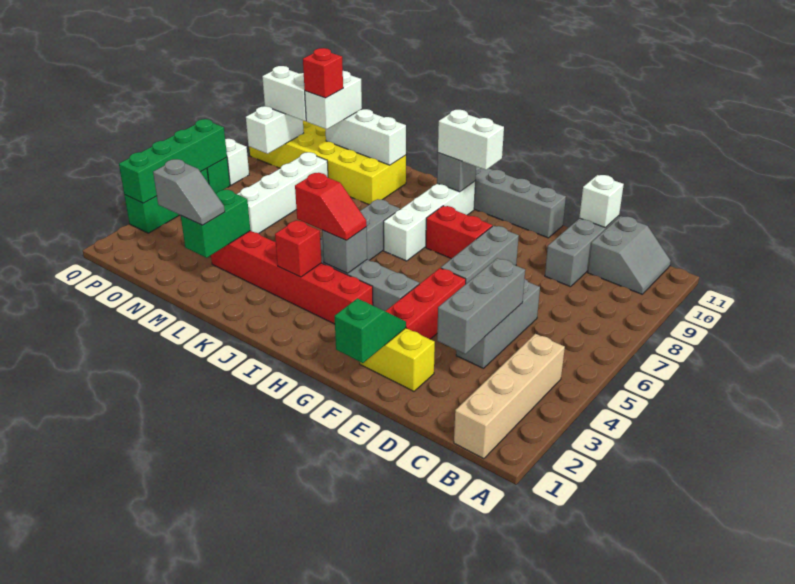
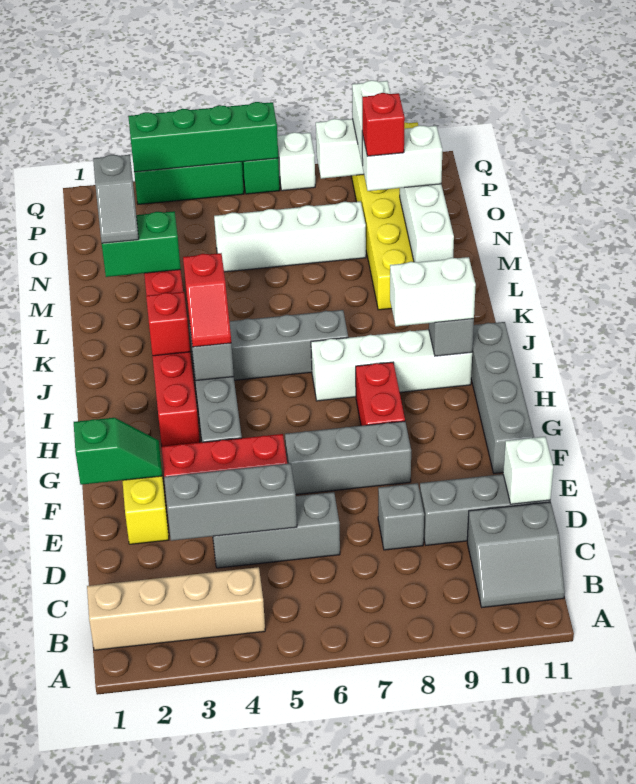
none -> grey 1x1 brick [378,483,424,550]
white 1x2 brick [438,110,504,170] -> white 1x2 brick turned to [390,257,476,326]

